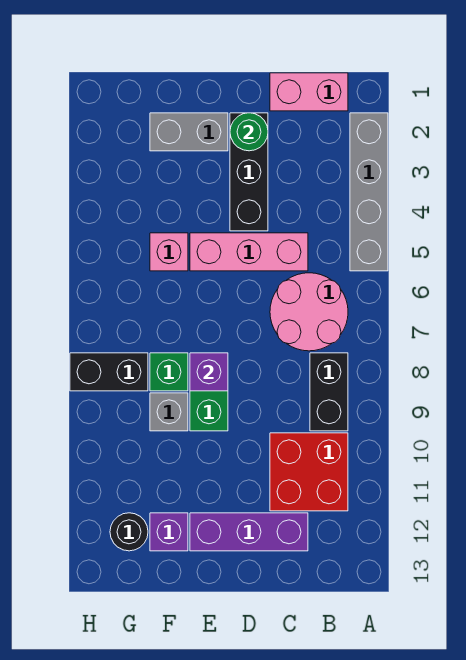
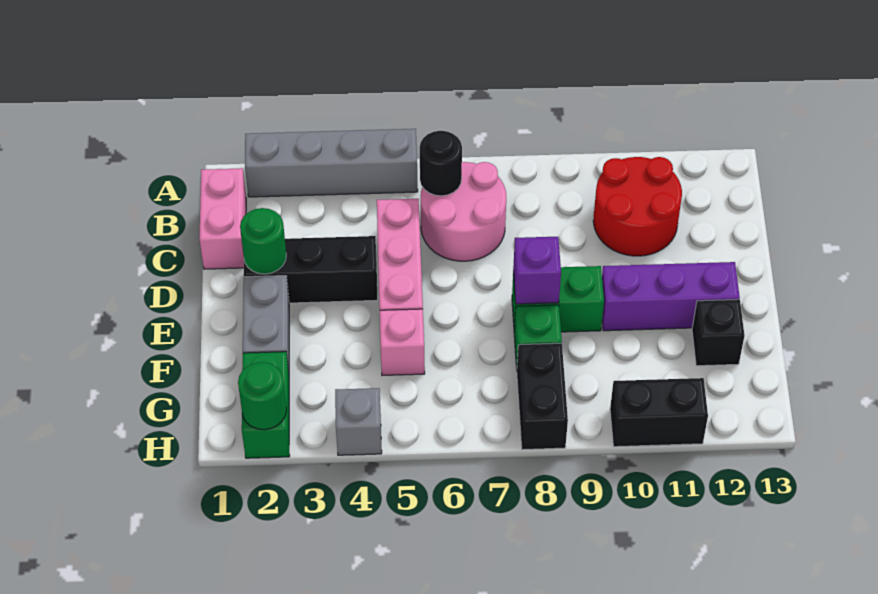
black 1x2 brick [310,353,348,431] -> black 1x2 brick moved to [610,378,708,447]
red 2x2 brick [270,433,348,511] -> red 2x2 round brick [593,157,682,256]
purple 1x3 brick [190,513,308,551] -> purple 1x3 brick turned to [602,262,740,331]
grey 1x1 brick [150,393,188,431] -> grey 1x1 brick moved to [335,388,382,455]
purple 1x1 brick [150,513,188,551] -> black 1x1 brick [692,299,744,366]
none -> green 1x2 brick [242,352,290,458]
black 1x1 round brick [110,513,148,551] -> black 1x1 round brick moved to [420,131,462,196]
none -> green 1x1 round brick [238,362,286,430]

